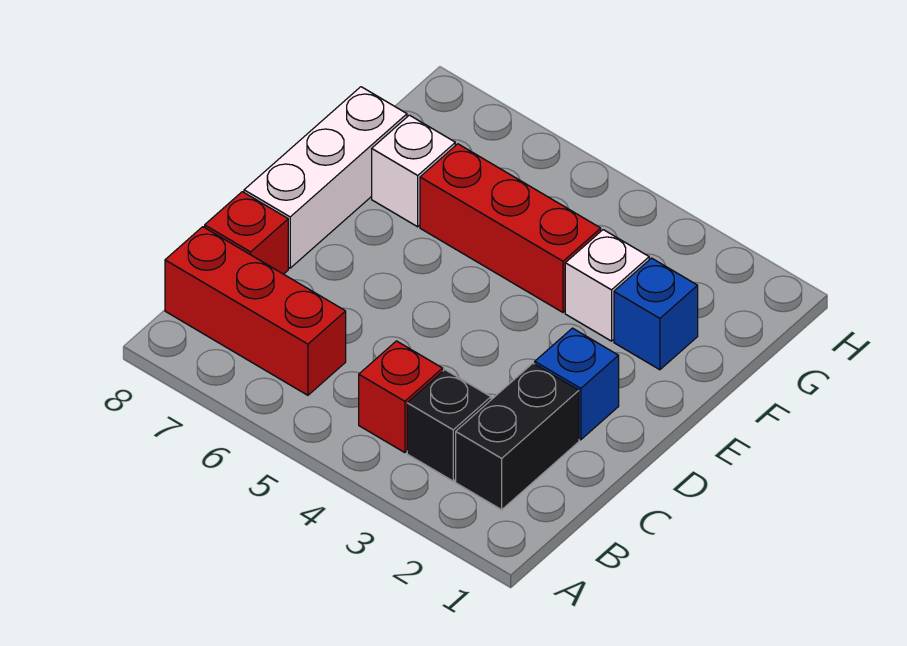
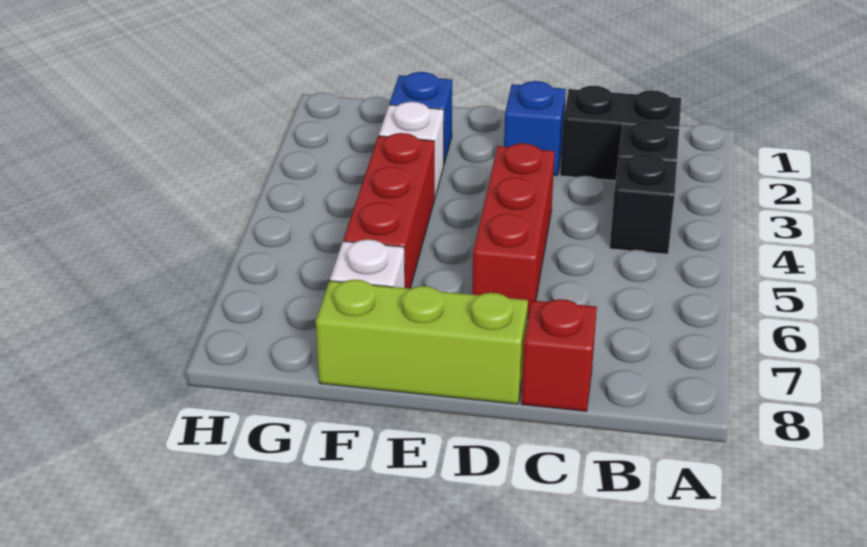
red 1x1 brick [359,341,443,453] -> black 1x1 brick [610,154,677,254]
red 1x3 brick [165,227,346,395] -> red 1x3 brick moved to [472,143,555,318]
white 1x3 brick [244,87,407,268] -> lime 1x3 brick [316,280,528,404]

